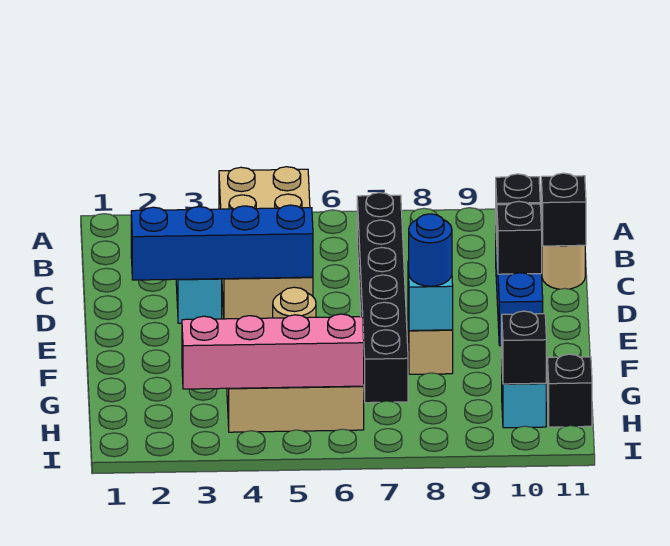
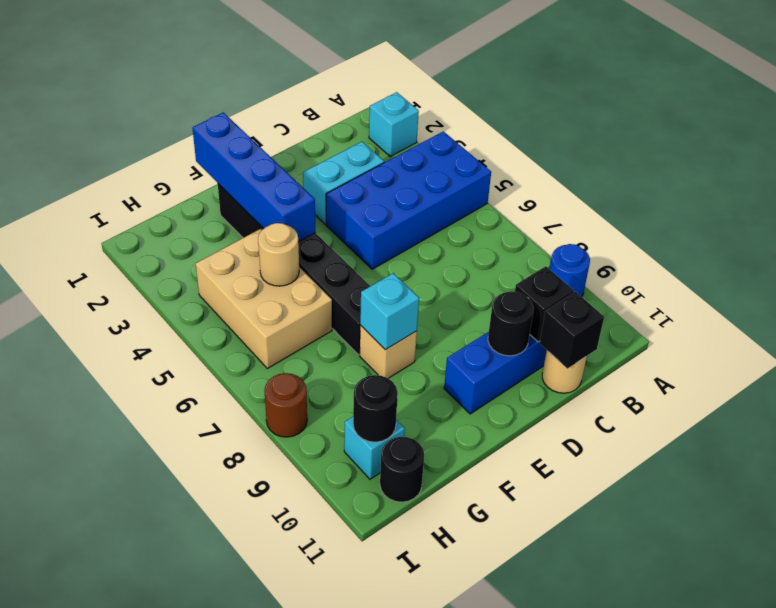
none -> cyan 1x1 brick [369,92,419,156]
tan 2x4 brick [219,167,313,319] -> blue 2x4 brick [326,131,491,269]
black 1x6 brick [357,193,408,403] -> black 1x6 brick turned to [218,184,370,355]
blue 1x4 brick [131,205,313,280] -> blue 1x4 brick moved to [193,112,316,242]
black 1x1 brick [497,201,542,274] -> black 1x1 round brick [488,291,534,356]
blue 1x1 round brick [409,214,452,286] -> blue 1x1 round brick moved to [550,244,590,297]
pink 1x4 brick [182,314,364,389] -> none
black 1x1 brick [502,311,546,384] -> black 1x1 round brick [353,375,398,442]
black 1x1 brick [547,354,592,427] -> black 1x1 round brick [380,437,424,502]
none -> brown 1x1 round brick [264,373,307,437]

